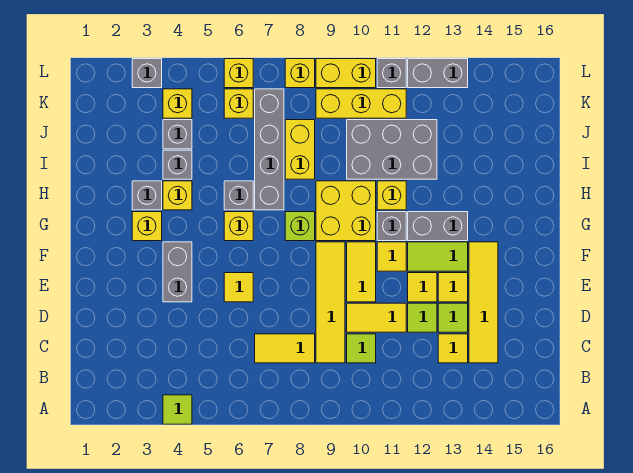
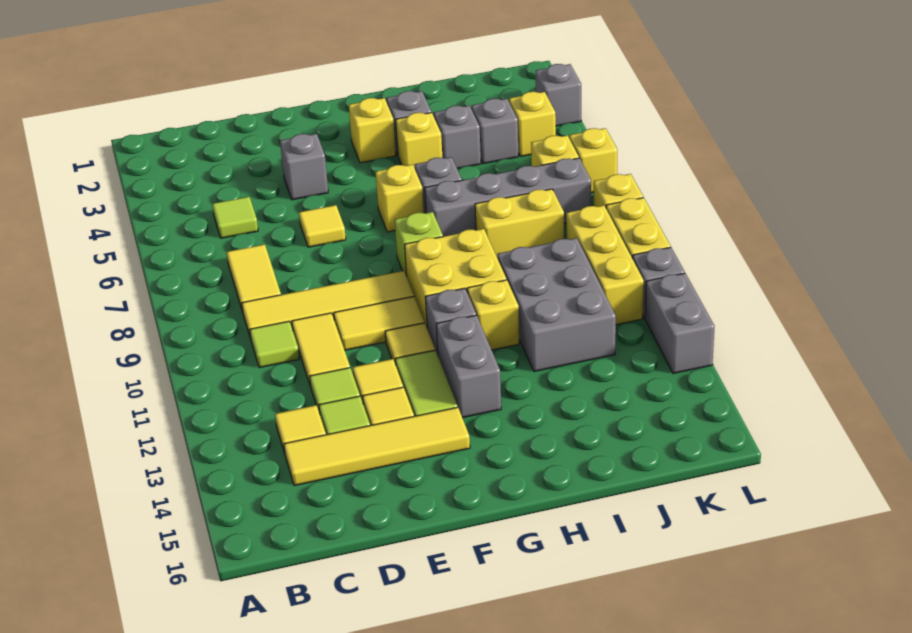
lime 1x1 tile [163,395,192,424] -> lime 1x1 tile moved to [212,197,258,238]
grey 1x2 brick [163,242,192,302] -> grey 1x1 brick [280,134,328,200]

